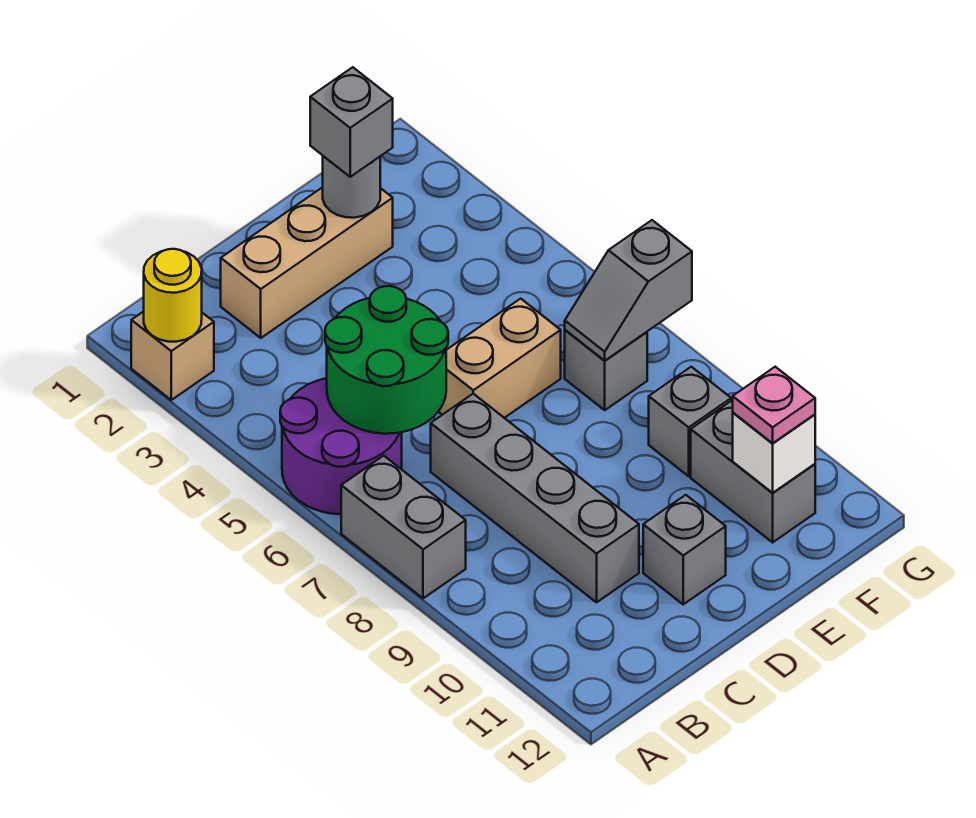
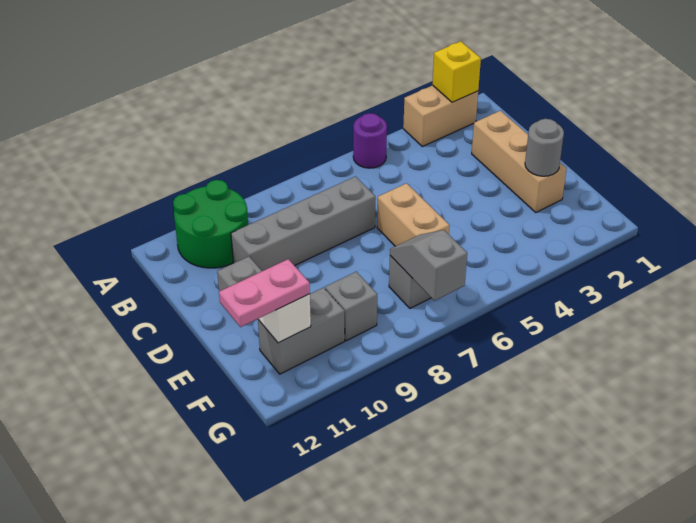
tan 1x1 brick [131,311,214,400] -> tan 1x2 brick [403,85,478,146]
yellow 1x1 round brick [144,249,202,342] -> yellow 1x1 brick [432,41,481,102]
purple 2x2 round brick [280,378,402,514] -> purple 1x1 round brick [353,113,387,168]
grey 1x2 brick [341,456,466,598] -> none
green 2x2 round brick [325,286,448,434] -> green 2x2 round brick moved to [173,180,248,268]
grey 1x1 brick [310,67,393,177] -> none
pink 1x1 plate [733,367,815,443] -> pink 1x2 plate [219,259,310,327]

